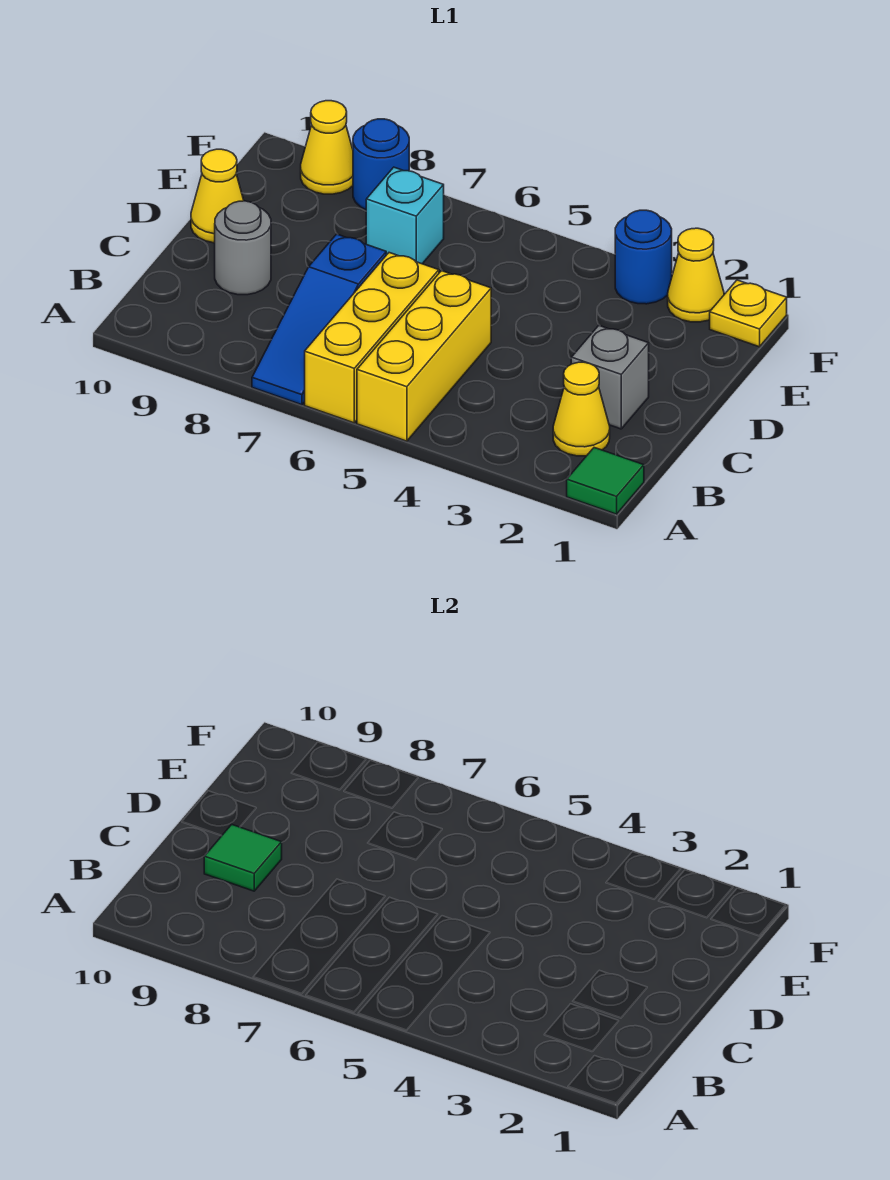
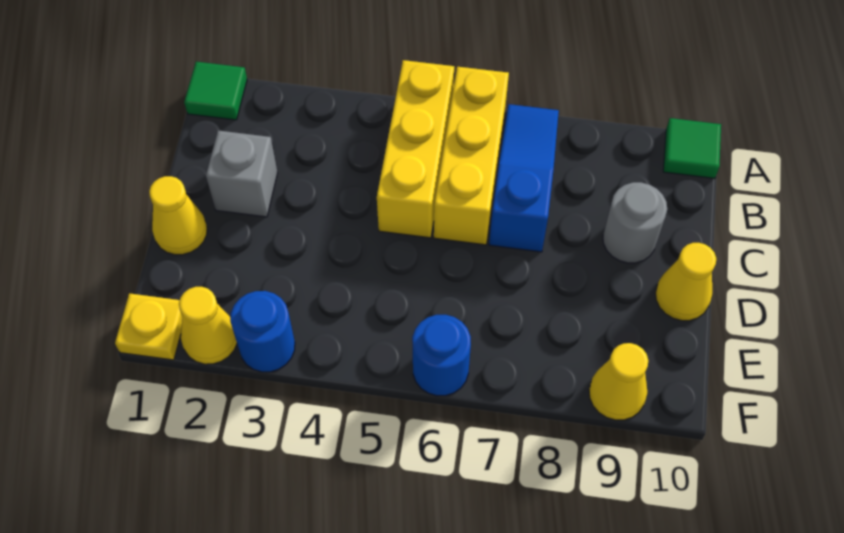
yellow 1x1 cone [553,362,610,456] -> yellow 1x1 cone moved to [149,176,207,255]
green 1x1 tile [204,825,282,891] -> green 1x1 tile moved to [663,118,721,178]
cyan 1x1 brick [366,167,444,264] -> none
blue 1x1 round brick [353,119,409,210] -> blue 1x1 round brick moved to [412,315,471,396]

